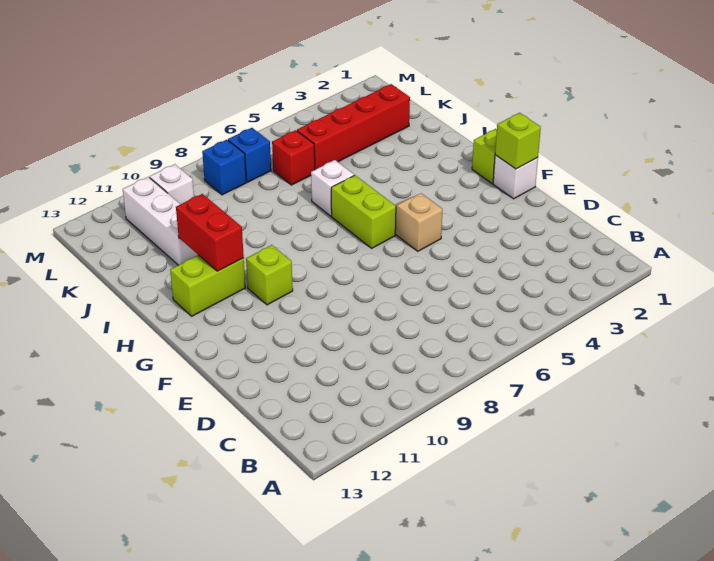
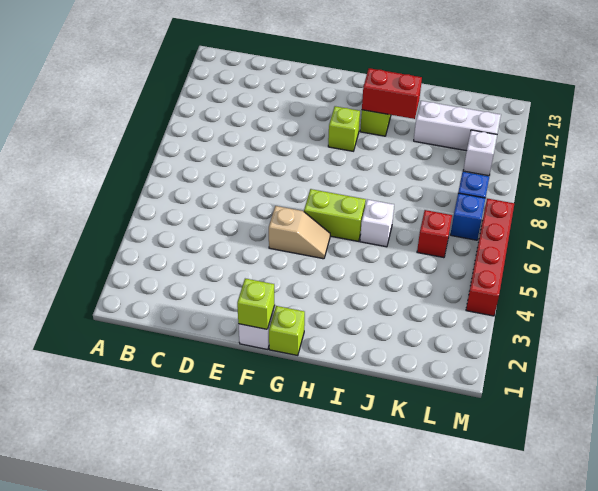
red 1x4 brick [297,84,410,170] -> red 1x4 brick moved to [466,198,514,316]

